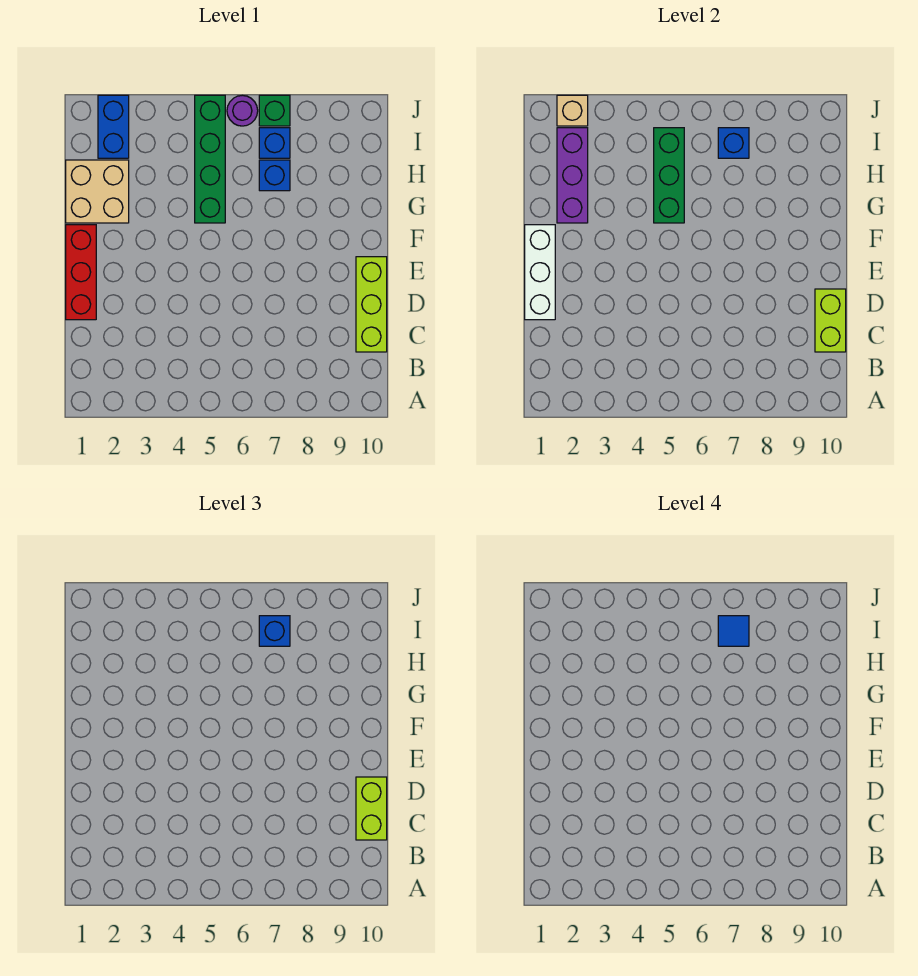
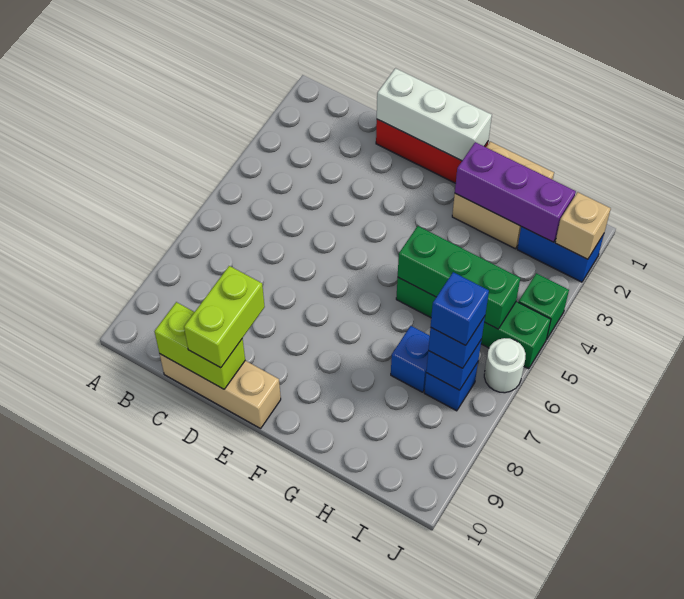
lime 1x3 brick [356,257,387,352] -> tan 1x3 brick [160,354,281,429]
lime 1x2 brick [356,777,387,840] -> lime 1x2 brick turned to [184,266,265,368]
blue 1x1 tile [718,616,749,646] -> blue 1x1 brick [431,272,489,345]
purple 1x1 round brick [227,95,258,126] -> white 1x1 round brick [484,338,526,393]
green 1x1 brick [259,95,290,126] -> green 1x1 brick moved to [518,273,569,338]

